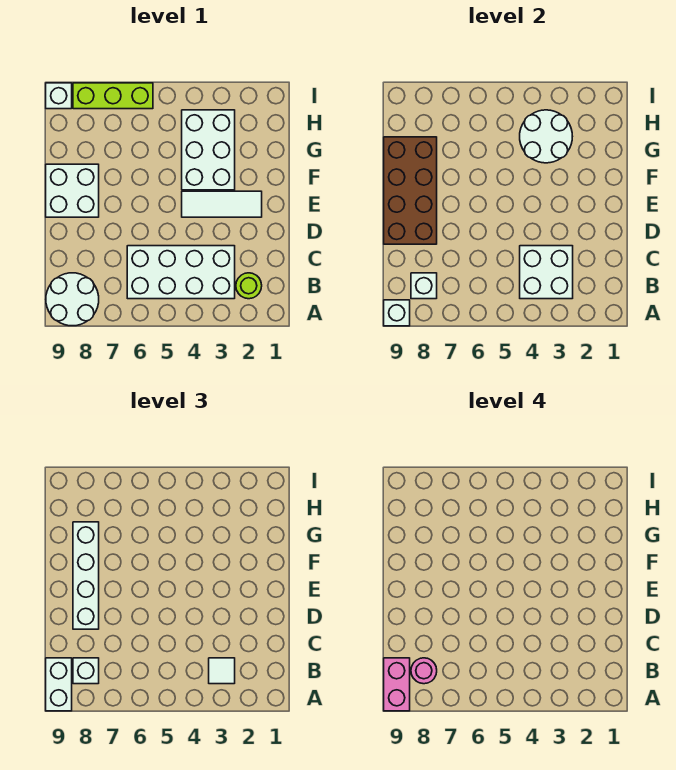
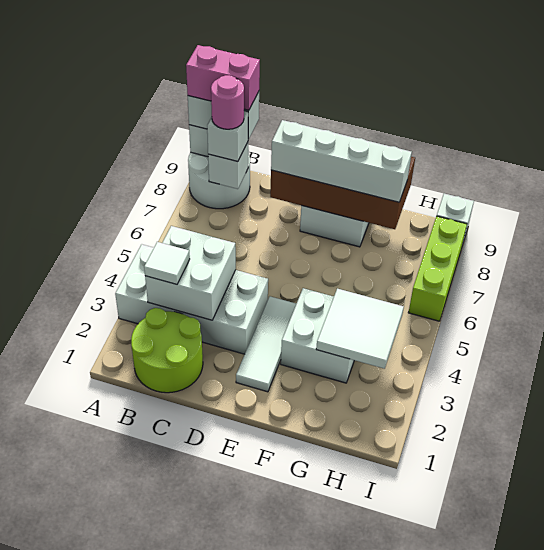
lime 1x1 round brick [236,273,262,299] -> lime 2x2 round brick [131,308,203,393]
white 2x4 brick [127,246,235,299] -> white 2x4 brick turned to [115,244,268,354]
white 2x3 brick [182,110,235,190] -> white 2x2 brick [281,288,354,383]
white 2x2 round brick [520,110,572,163] -> white 2x2 tile [316,289,404,369]

